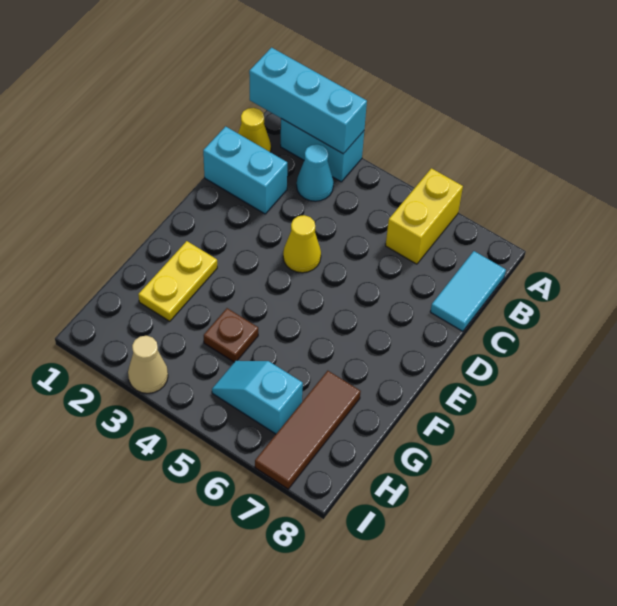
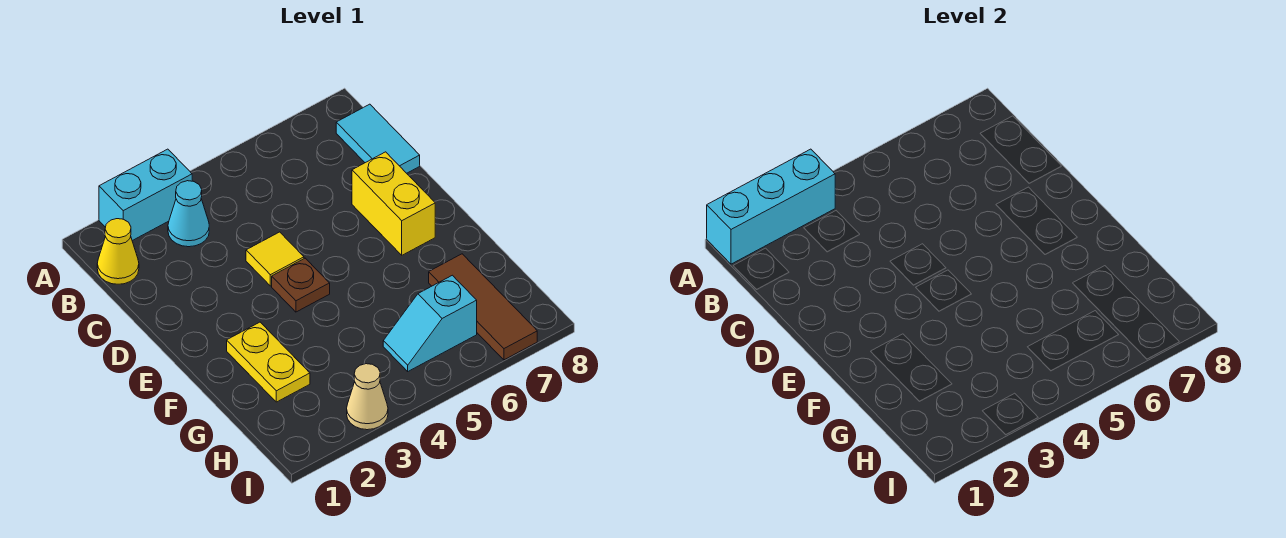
yellow 1x2 brick [386,168,463,264] -> yellow 1x2 brick moved to [352,152,435,255]
cyan 1x2 brick [203,126,287,214] -> none
yellow 1x1 cone [283,215,321,273] -> yellow 1x1 tile [246,232,304,286]
brown 1x1 plate [204,308,258,362] -> brown 1x1 plate moved to [272,258,330,312]

